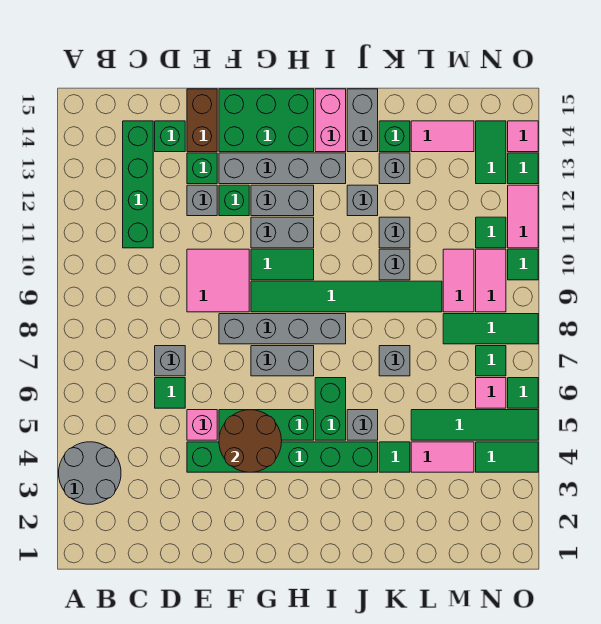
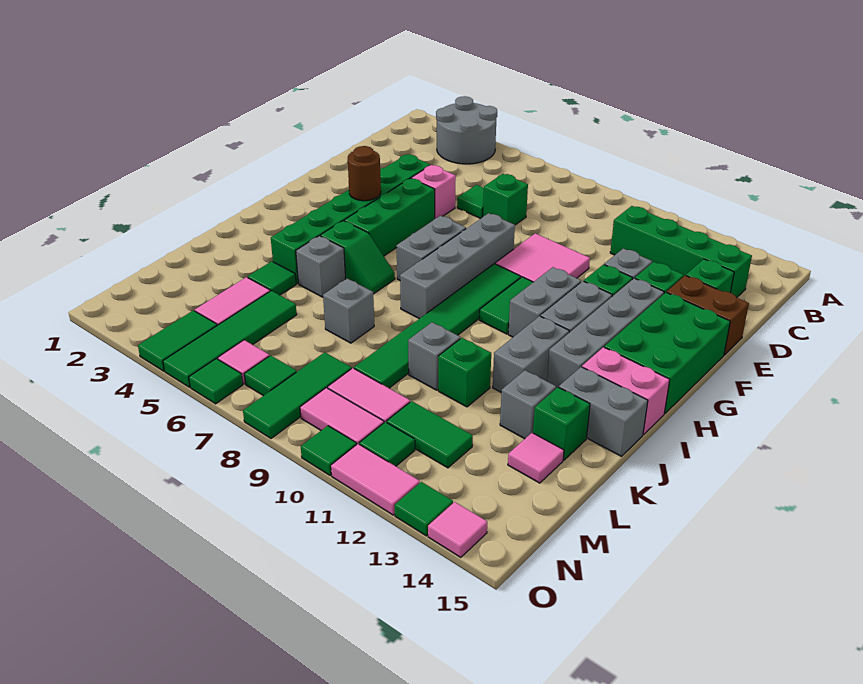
grey 1x1 brick [155,346,185,376] -> green 1x1 brick [483,174,528,225]
brown 2x2 round brick [219,410,282,472] -> brown 1x1 round brick [348,146,381,201]
green 1x2 brick [315,378,346,440] -> green 1x2 slope [320,221,395,294]
grey 1x1 brick [347,185,378,216] -> grey 1x2 brick [493,316,569,392]
grey 1x1 brick [379,217,410,248] -> green 1x1 brick [438,338,491,407]
pink 1x2 tile [411,121,474,152] -> pink 1x1 tile [508,433,564,483]
green 1x2 tile [476,121,506,184] -> green 1x2 tile moved to [387,401,473,468]

